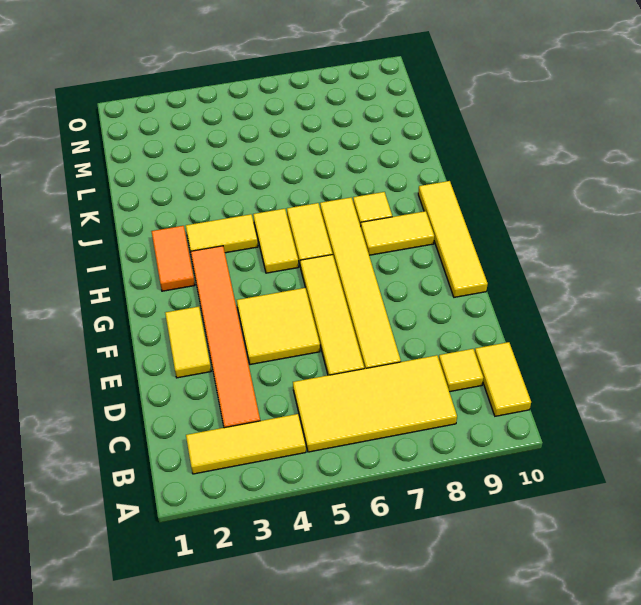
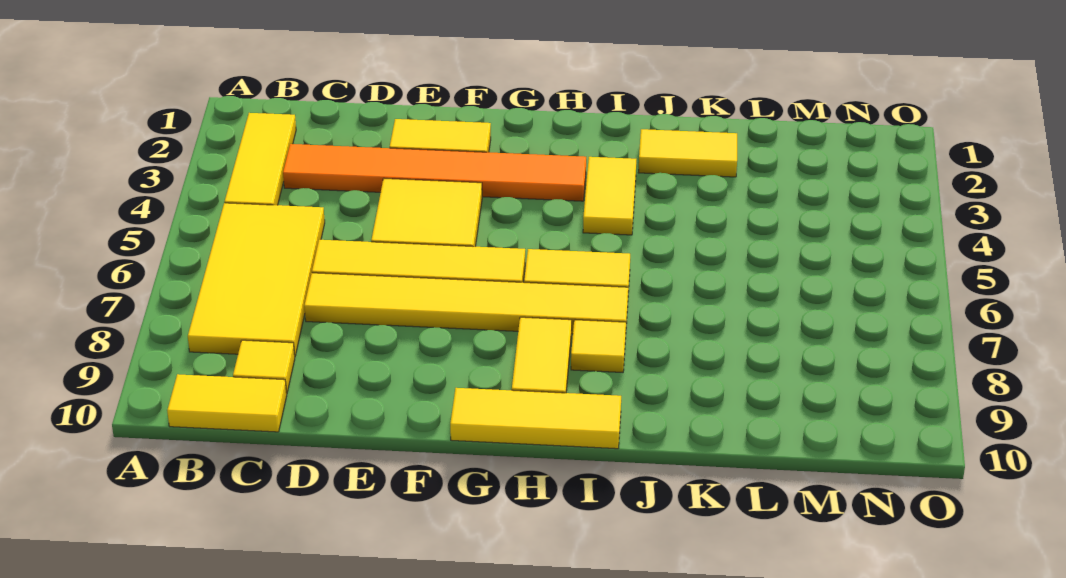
yellow 1x4 tile [418,181,488,297] -> yellow 1x3 tile [450,388,621,449]
orange 1x2 tile [151,226,195,291] -> none
yellow 1x2 tile [253,209,299,273] -> yellow 1x2 tile moved to [638,129,737,177]

